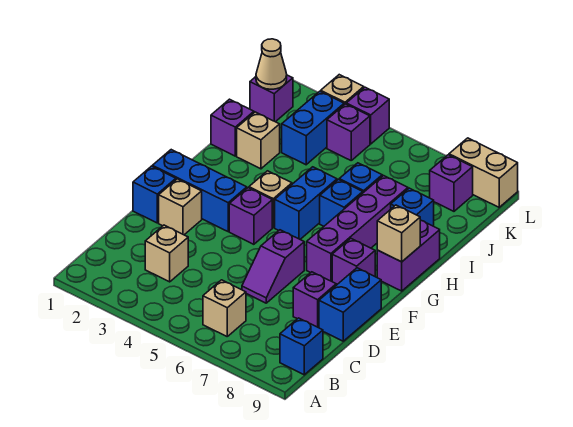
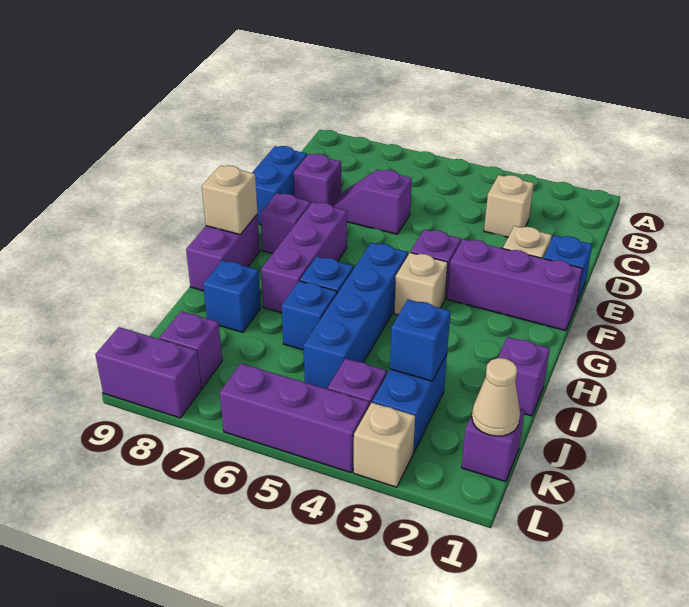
tan 1x1 brick [203,280,246,336] -> none
blue 1x1 brick [280,318,323,375] -> blue 1x1 brick moved to [390,300,451,381]
purple 1x2 slope [242,230,304,303] -> purple 1x2 slope turned to [332,170,412,234]
blue 1x3 brick [152,150,247,231] -> purple 1x3 brick [447,239,583,331]
purple 1x4 brick [307,176,408,281] -> purple 1x3 brick [261,202,347,313]
blue 1x2 brick [275,167,337,239] -> blue 1x4 brick [304,243,408,389]
tan 1x1 brick [237,112,280,169] -> none
purple 1x1 brick [346,87,389,144] -> purple 1x3 brick [220,363,369,473]
tan 1x2 brick [449,138,518,207] -> purple 1x2 brick [95,327,201,418]

